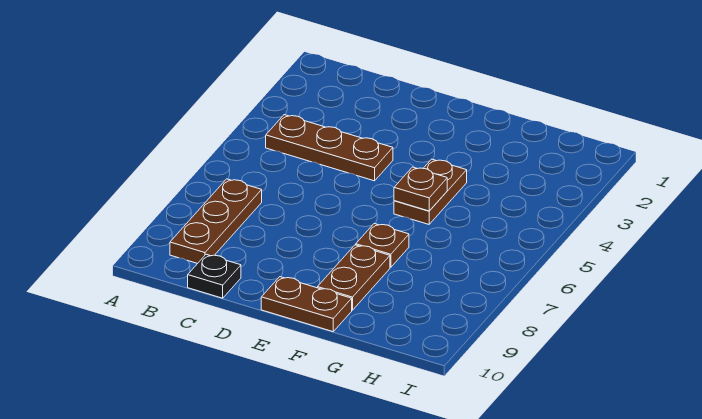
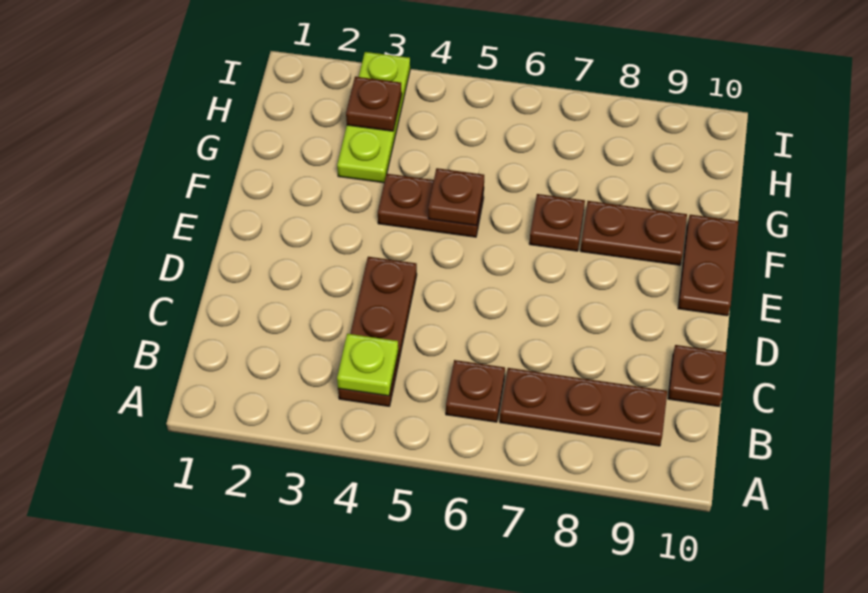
none -> lime 1x1 plate [337,334,398,396]
none -> brown 1x1 plate [446,360,505,422]
black 1x1 plate [188,254,241,298] -> brown 1x1 plate [668,345,726,406]
none -> lime 1x3 plate [337,52,410,183]
none -> brown 1x1 plate [346,77,402,131]

